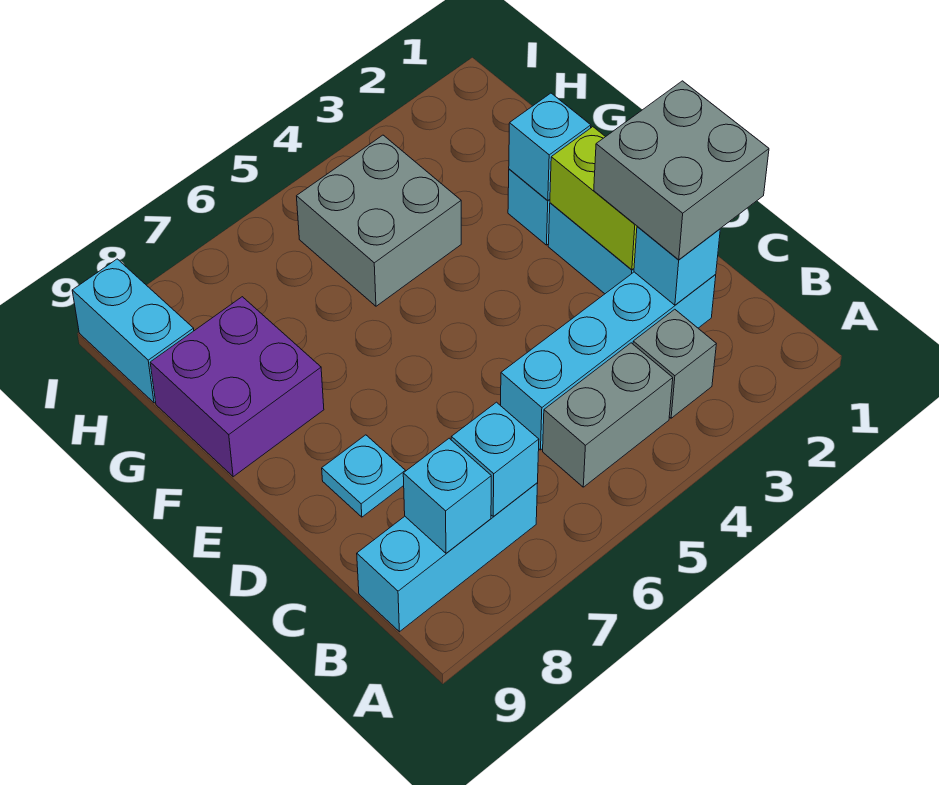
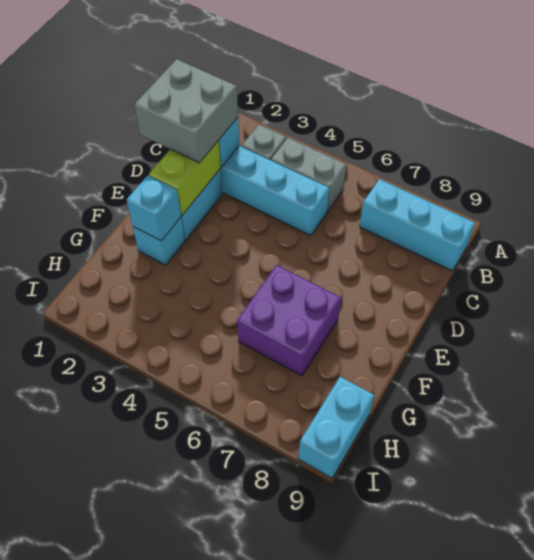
cyan 1x1 brick [451,402,539,516] -> none
cyan 1x1 brick [403,438,491,553] -> none
cyan 1x1 plate [322,435,405,517] -> none
purple 2x2 brick [150,297,324,477] -> purple 2x2 brick moved to [237,265,341,376]
grey 2x2 brick [297,135,461,306] -> none

